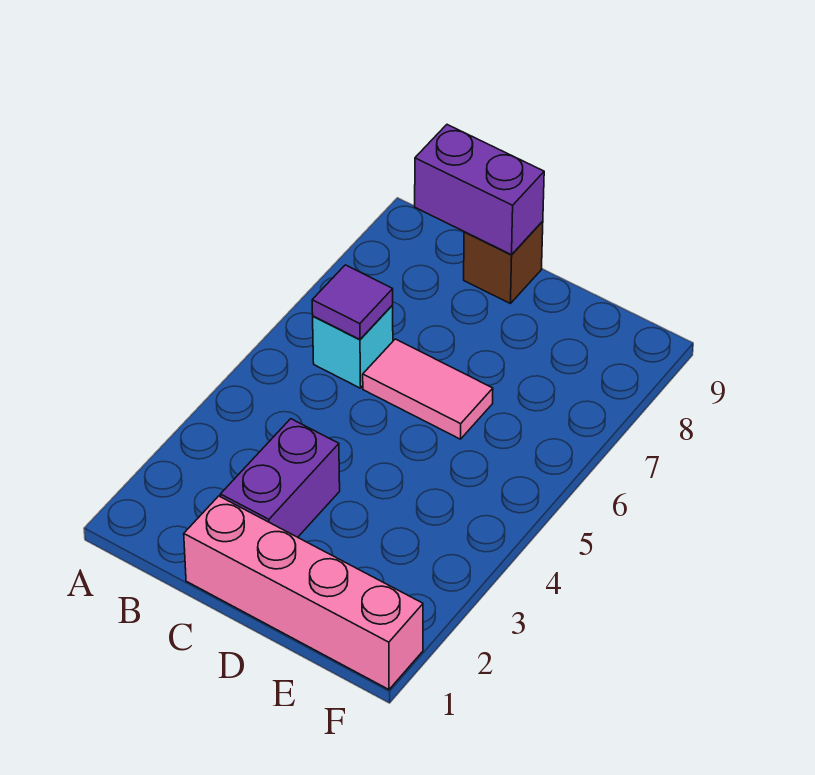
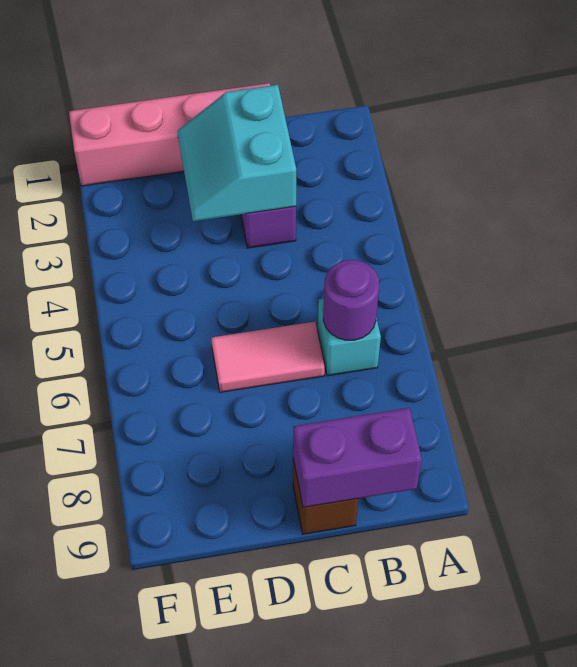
purple 1x1 tile [312,265,393,339] -> purple 1x1 round brick [323,260,379,340]
none -> cyan 2x2 slope [178,85,296,221]

